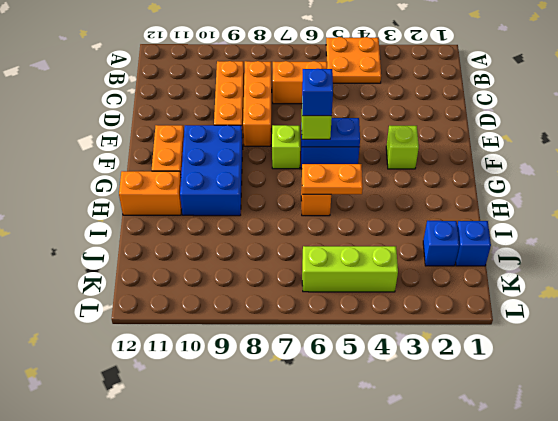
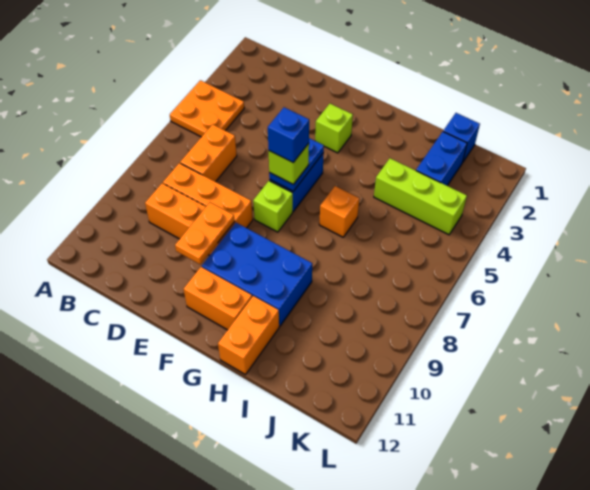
orange 1x2 plate [302,164,363,194] -> orange 1x2 plate moved to [175,202,235,264]
blue 1x1 brick [423,221,459,266] -> blue 1x2 brick [416,132,467,186]
lime 1x3 brick [302,246,398,292] -> lime 1x3 brick turned to [374,158,467,235]

